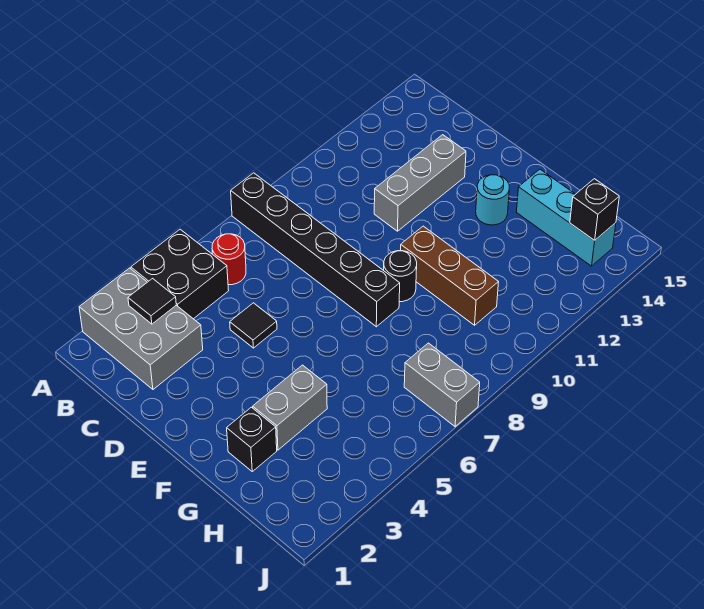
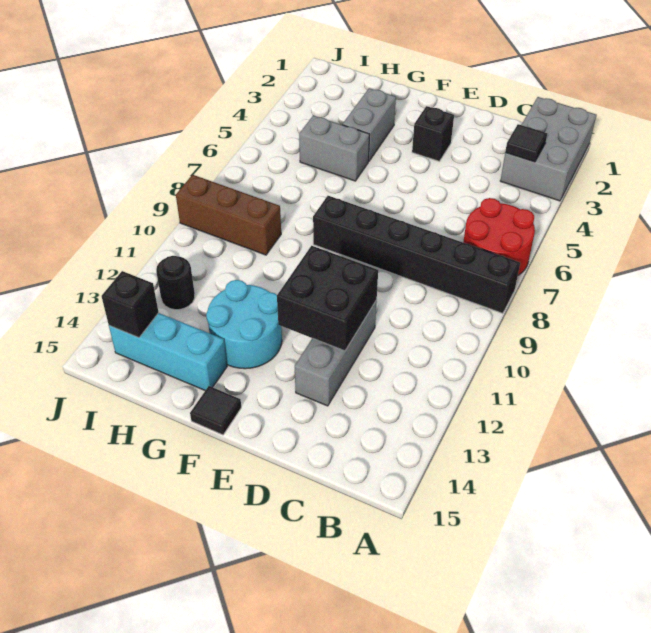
grey 2x3 brick [79,268,203,389] -> grey 2x3 brick turned to [500,97,596,201]
black 2x2 brick [131,229,229,319] -> black 2x2 brick moved to [277,246,378,351]
red 1x1 round brick [212,234,246,285] -> red 2x2 round brick [463,198,535,275]
black 1x1 tile [230,303,277,348] -> black 1x1 tile moved to [190,386,241,435]
black 1x1 round brick [384,251,417,302] -> black 1x1 round brick moved to [156,256,195,310]
brown 1x3 brick [401,226,499,325] -> brown 1x3 brick moved to [176,175,281,255]
cyan 1x1 round brick [476,175,509,225] -> cyan 2x2 round brick [206,280,282,369]
black 1x1 brick [227,407,277,471] -> black 1x1 brick moved to [412,106,454,161]
grey 1x2 brick [404,343,480,427] -> grey 1x2 brick moved to [299,116,370,181]

